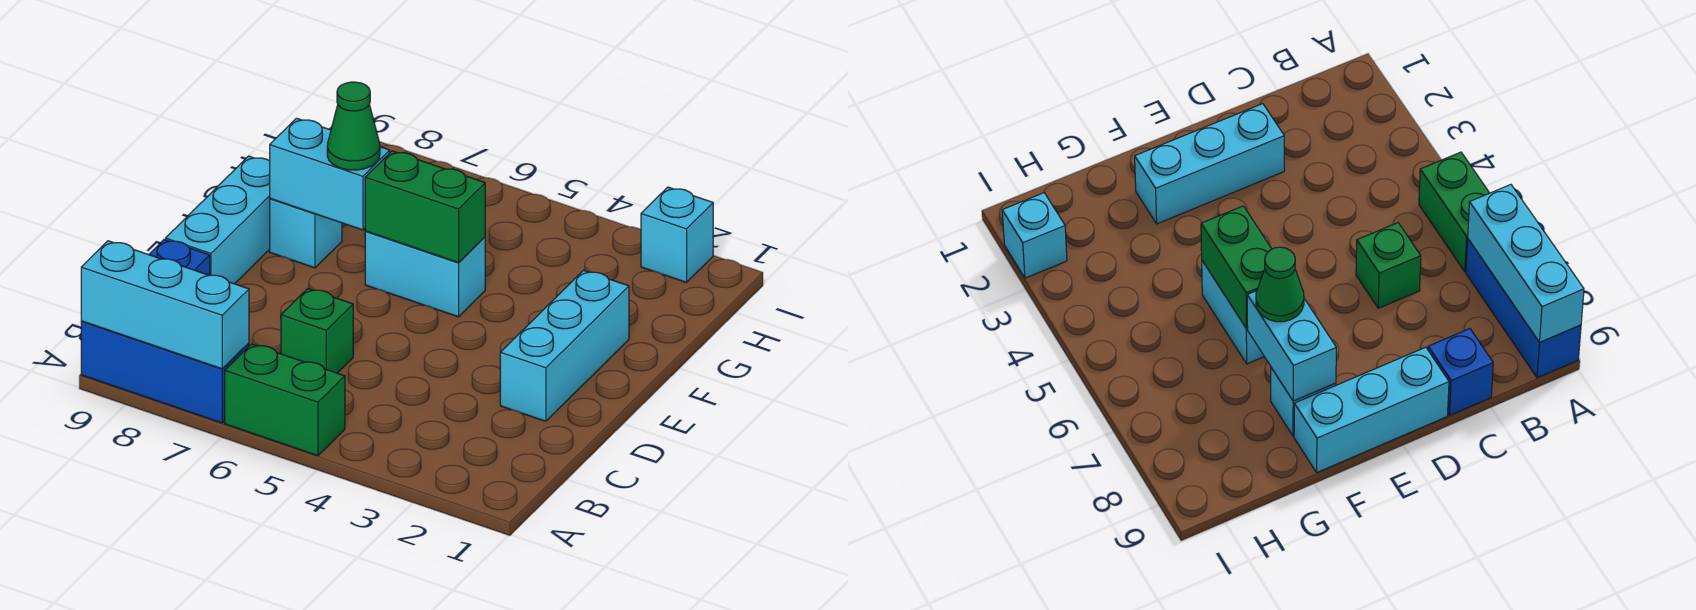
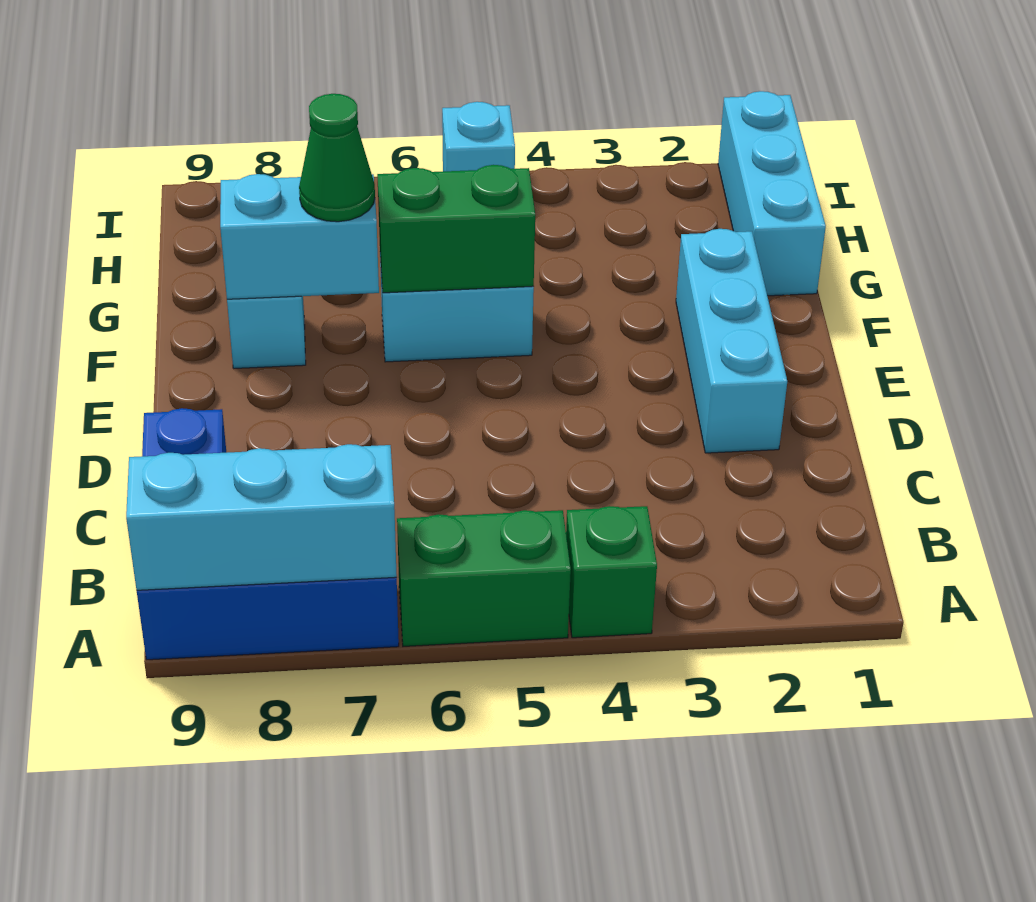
green 1x1 brick [281,289,353,373] -> green 1x1 brick moved to [566,506,657,638]
cyan 1x3 brick [166,156,270,284] -> cyan 1x3 brick moved to [718,91,826,296]
cyan 1x1 brick [641,187,713,283] -> cyan 1x1 brick moved to [442,102,515,171]

